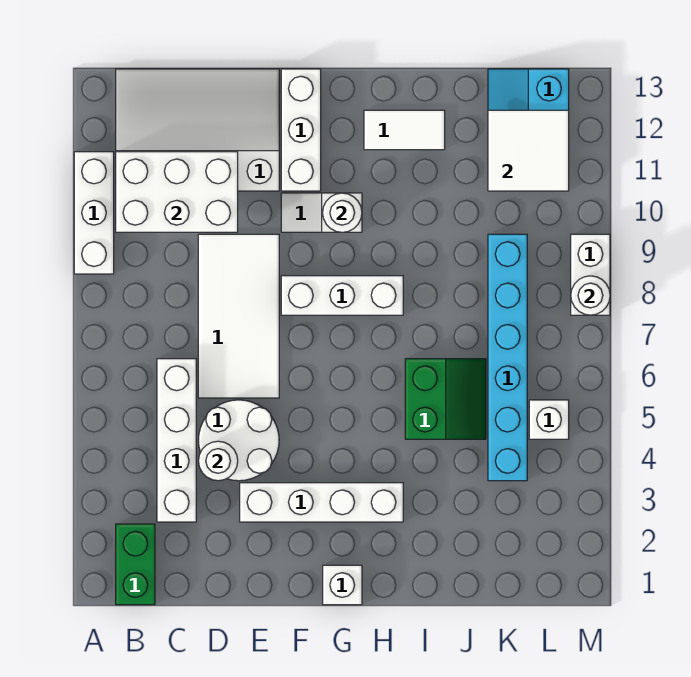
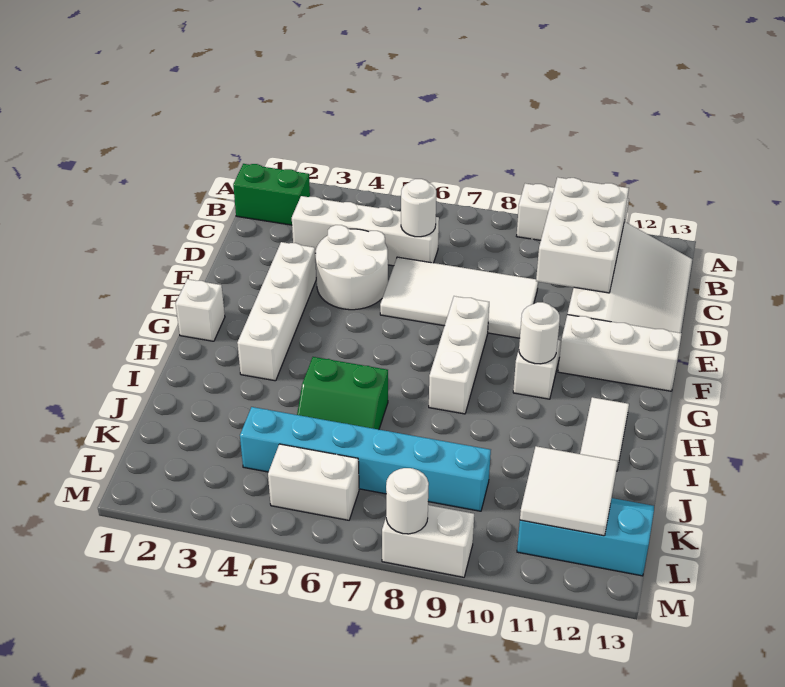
white 1x1 round brick [199,441,238,481] -> white 1x1 round brick moved to [401,179,436,237]
white 1x1 brick [529,400,569,439] -> white 1x2 brick [268,444,359,520]

